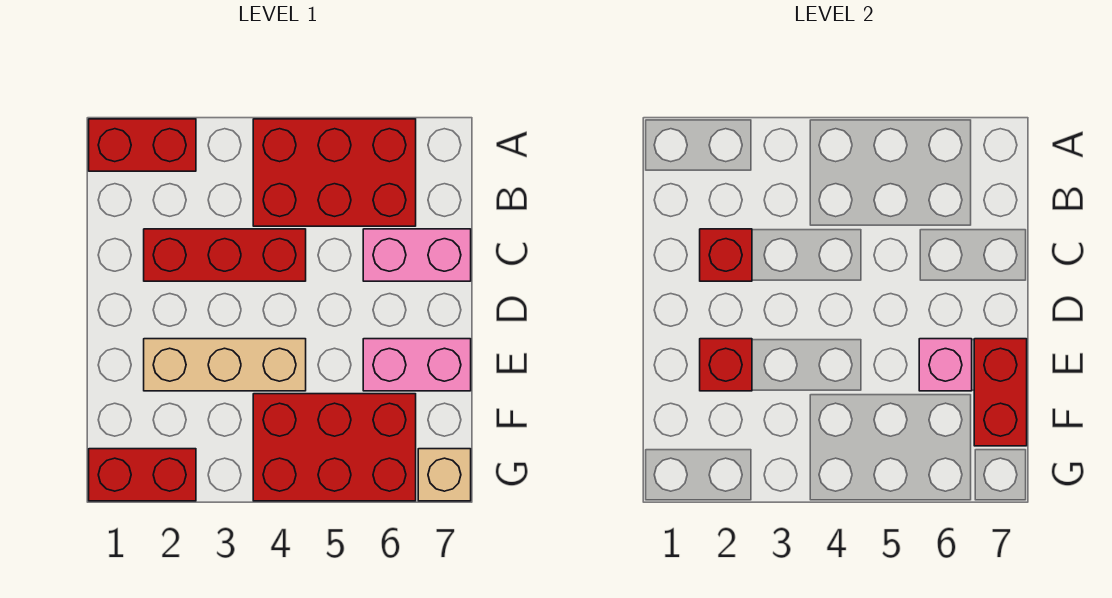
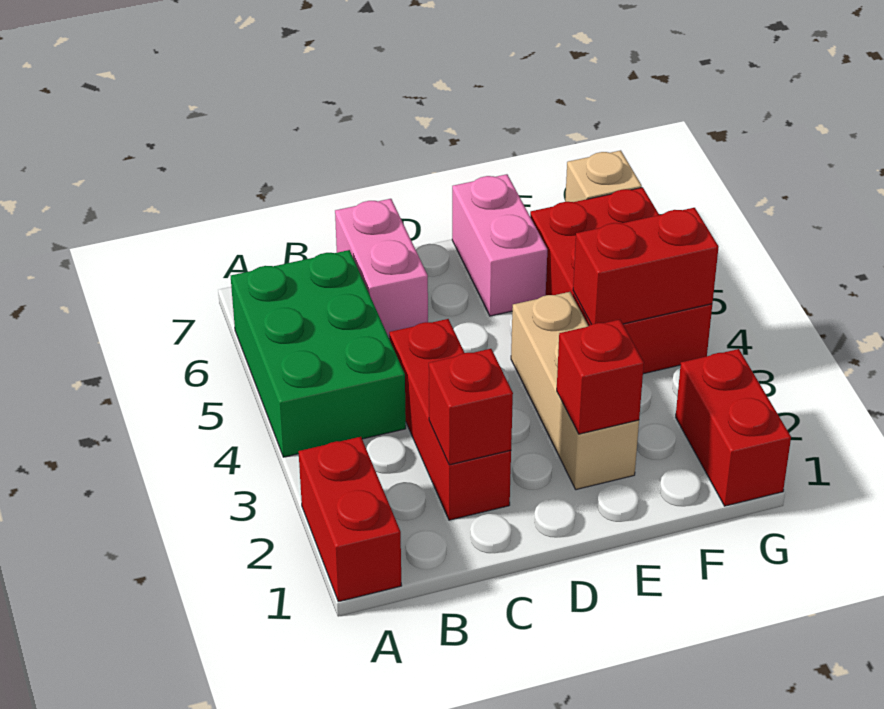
red 2x3 brick [253,119,416,226] -> green 2x3 brick [231,250,406,457]
pink 1x1 brick [919,339,972,391] -> none
red 1x2 brick [974,339,1027,446] -> red 1x2 brick moved to [573,208,719,324]

